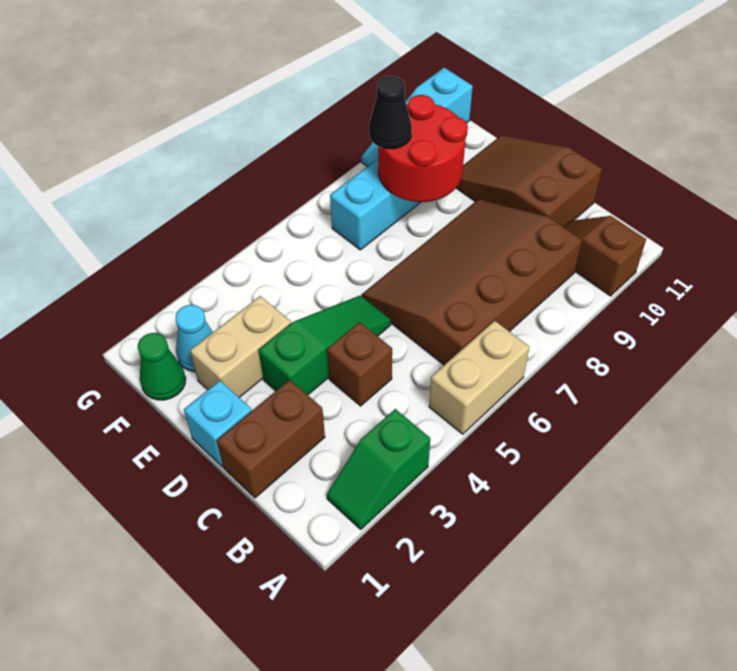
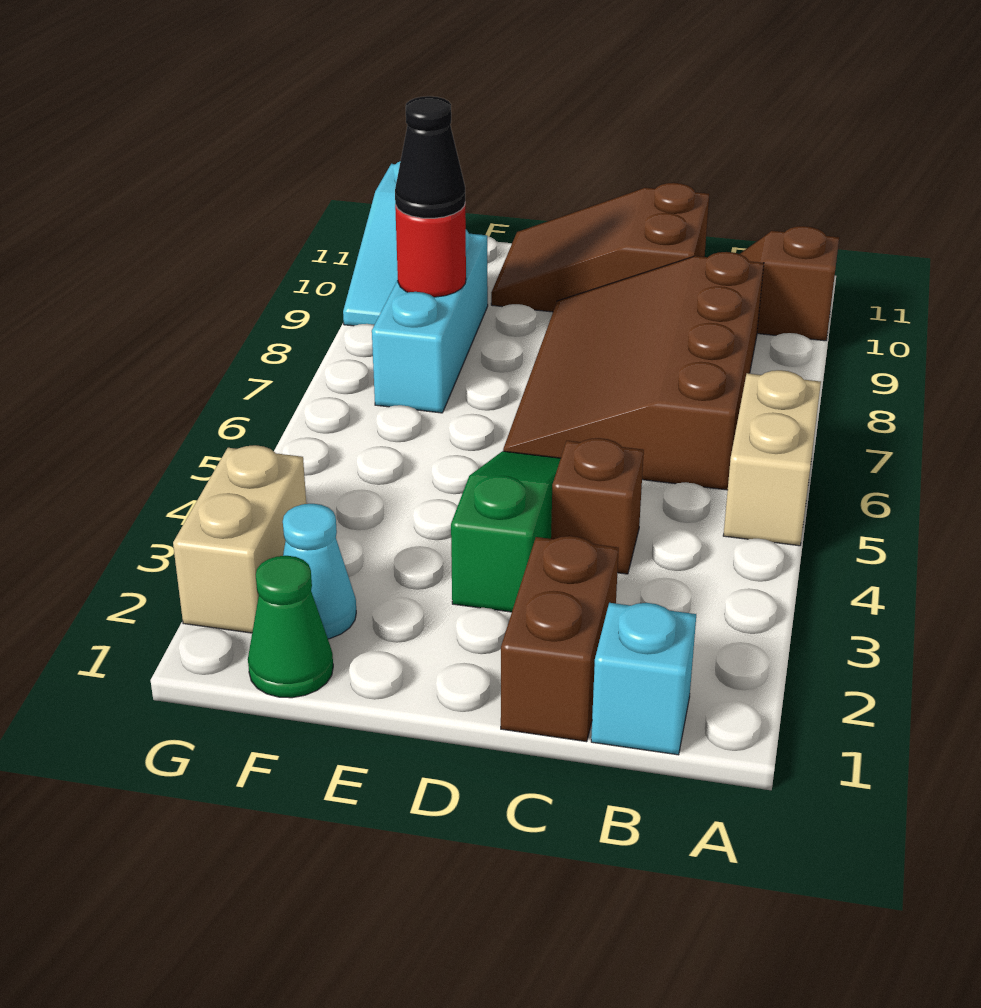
green 1x2 slope [327,409,430,529] -> none
cyan 1x1 brick [184,381,252,467] -> cyan 1x1 brick moved to [591,603,696,755]
tan 1x2 brick [190,296,291,397] -> tan 1x2 brick moved to [173,445,306,633]
red 2x2 round brick [378,95,468,202] -> red 1x1 round brick [395,205,466,297]

